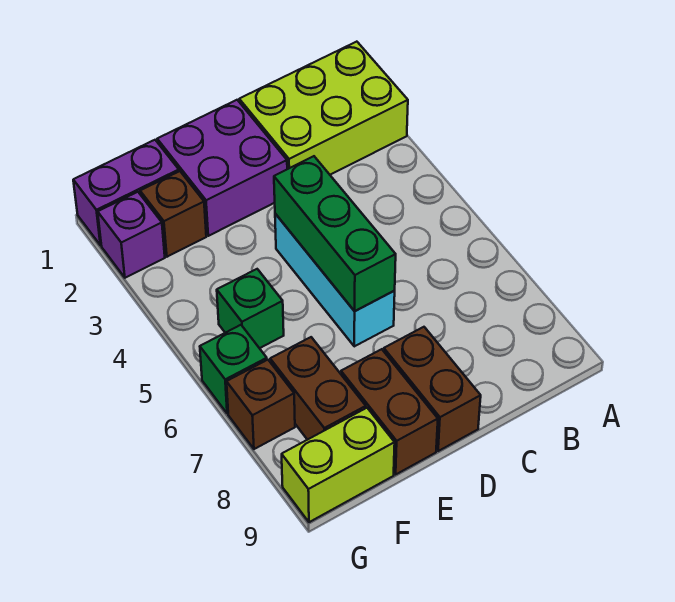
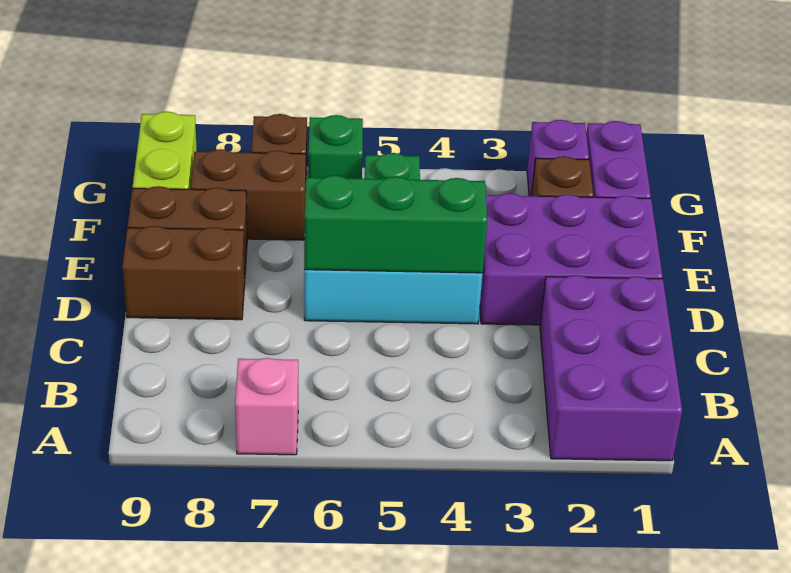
lime 2x3 brick [239,42,408,175] -> purple 2x3 brick [540,275,682,461]
none -> pink 1x1 brick [235,358,298,455]
purple 2x2 brick [157,100,287,236] -> purple 2x3 brick [480,193,663,325]

